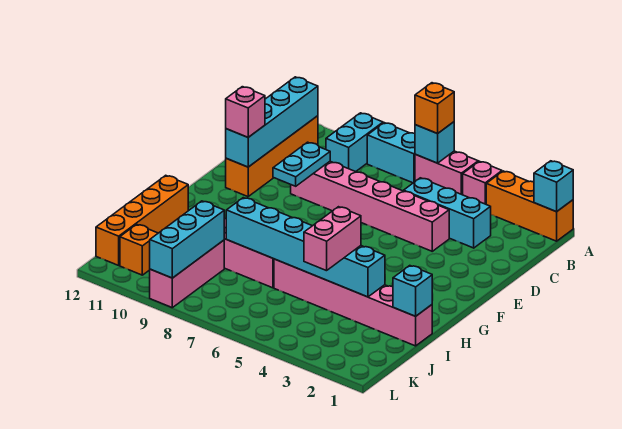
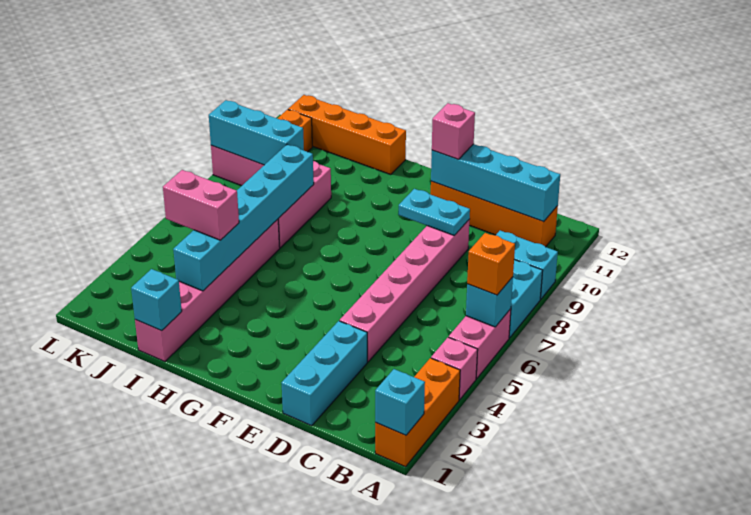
cyan 1x3 brick [404,178,491,248] -> cyan 1x3 brick moved to [282,321,367,426]

